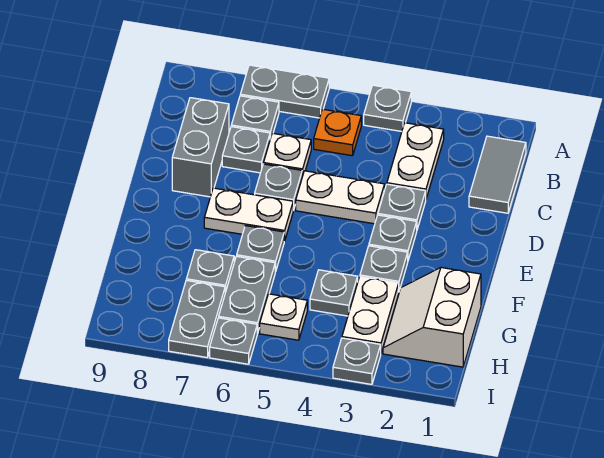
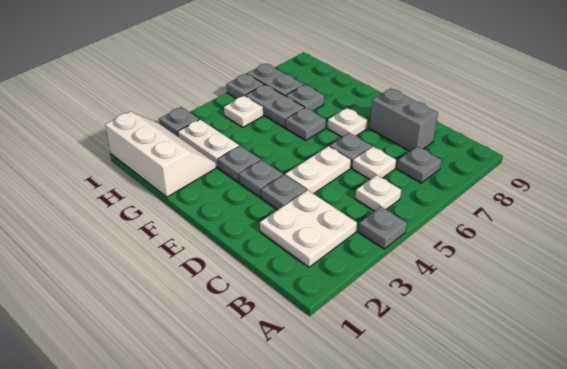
grey 1x2 plate [240,65,329,118] -> none
grey 1x2 tile [469,136,526,213] -> none
white 1x2 plate [387,123,444,198] -> white 2x2 plate [260,190,357,267]
orange 1x1 plate [314,109,361,156] -> white 1x1 plate [355,175,401,211]
grey 1x1 plate [222,127,270,173] -> none
white 1x2 plate [204,188,293,241] -> white 1x1 plate [328,108,368,137]
white 2x2 slope [383,268,481,367] -> white 2x3 slope [105,112,216,197]
grey 1x1 plate [310,270,358,316] -> none

